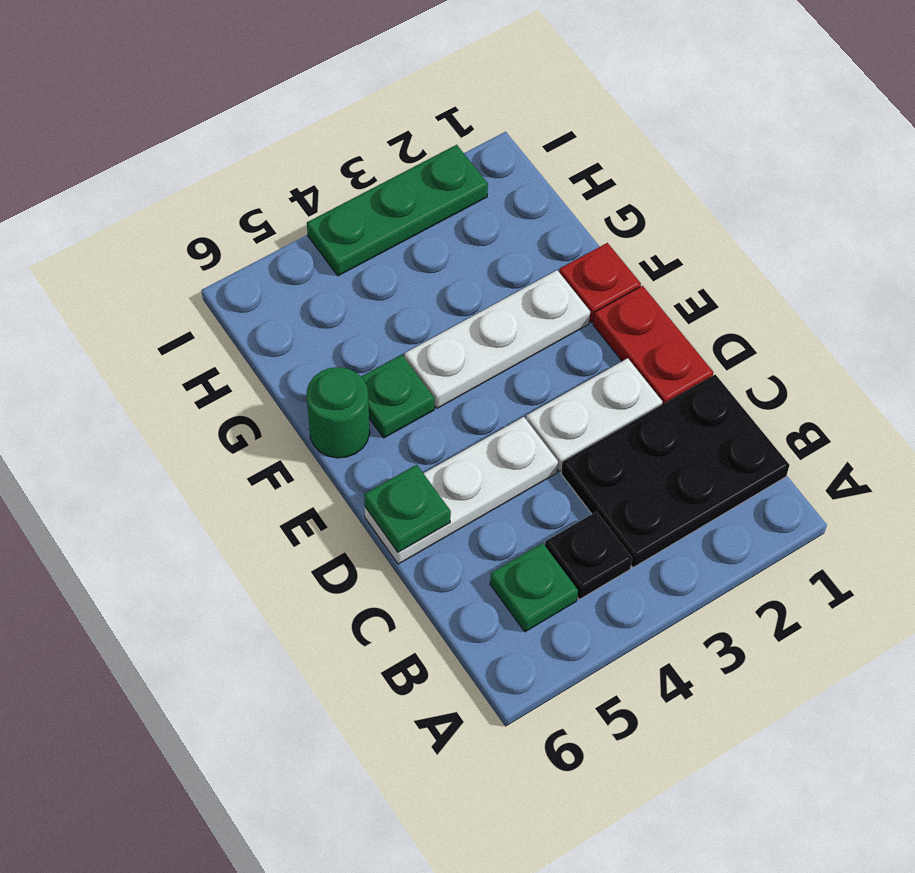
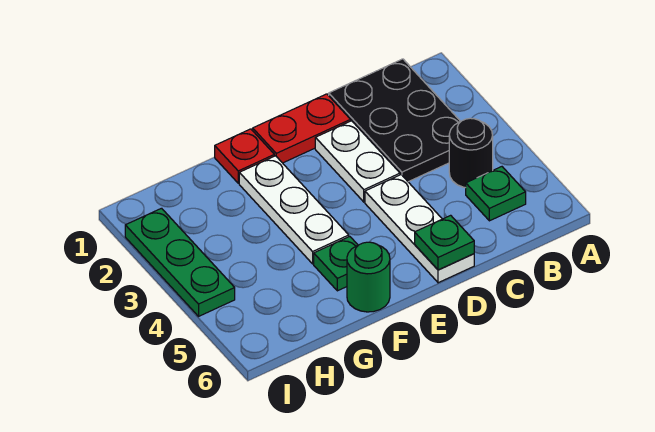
black 1x1 plate [545,512,632,599] -> black 1x1 round brick [449,118,493,188]

